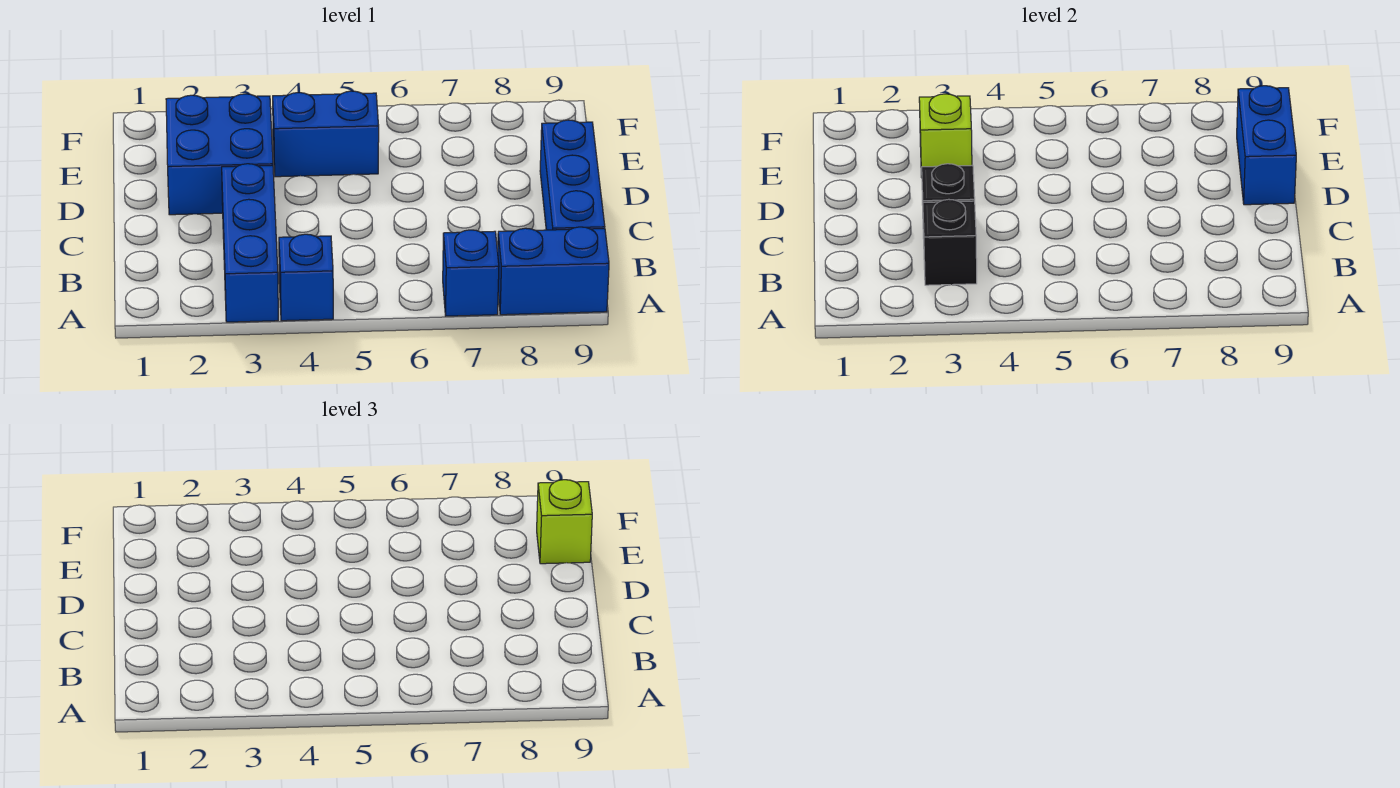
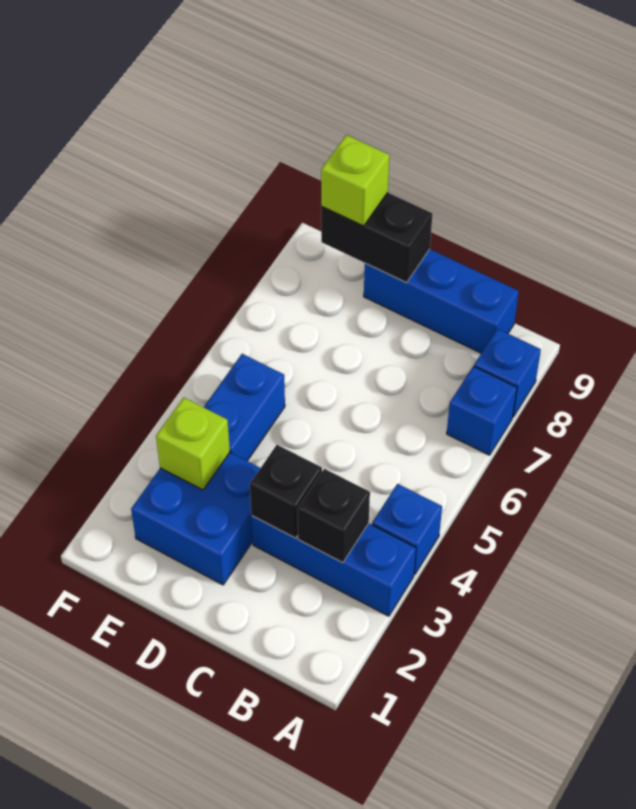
blue 1x2 brick [498,227,609,315] -> blue 1x1 brick [474,329,541,417]
blue 1x2 brick [1237,86,1296,205] -> black 1x2 brick [321,193,432,283]

